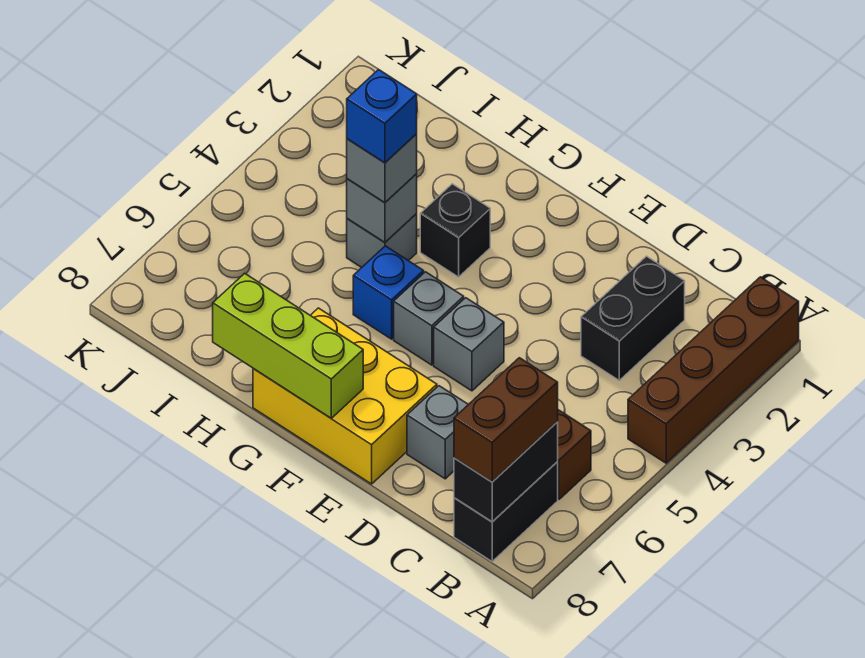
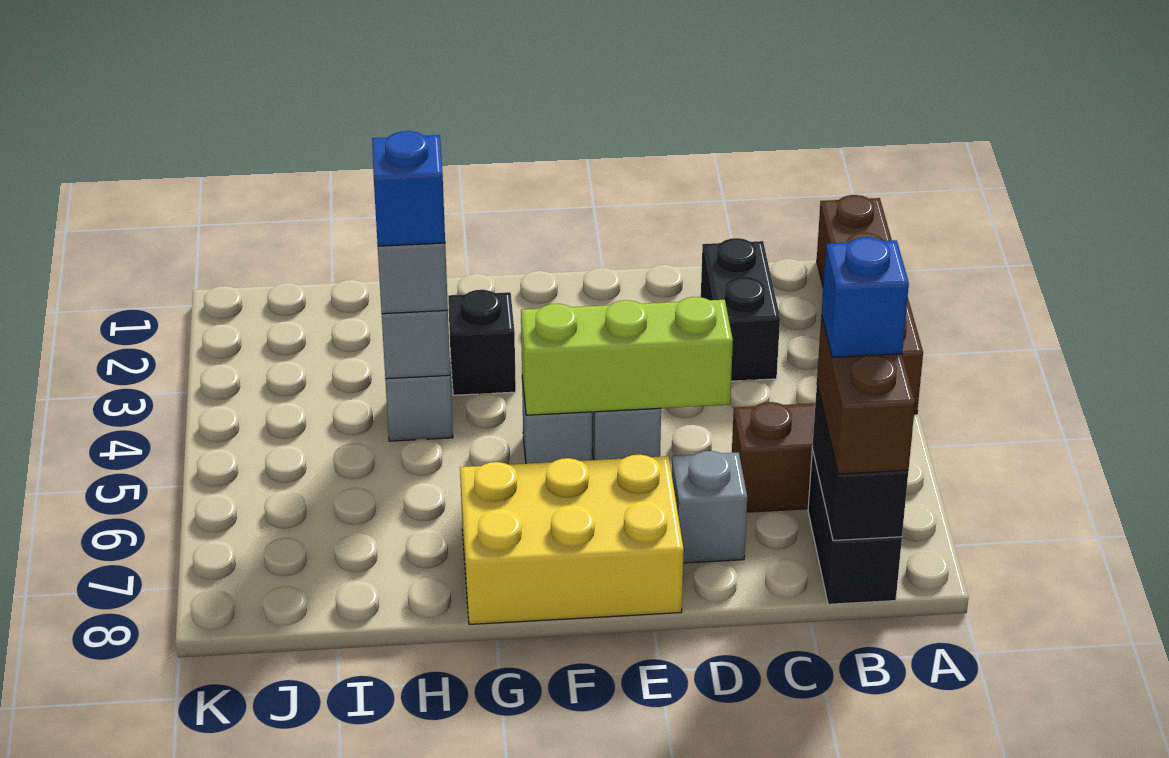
lime 1x3 brick [213,273,363,418] -> lime 1x3 brick moved to [521,297,733,415]
blue 1x1 brick [353,246,424,339] -> blue 1x1 brick moved to [822,237,909,357]

